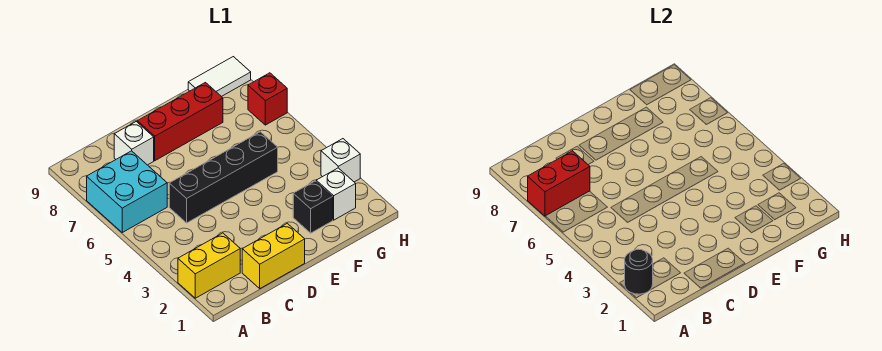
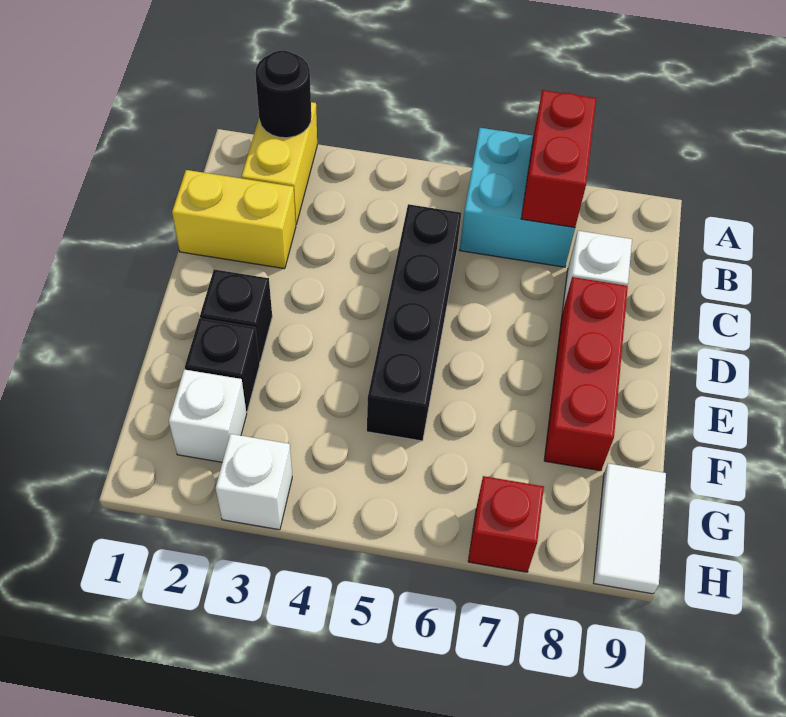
yellow 1x2 brick [242,223,305,288] -> yellow 1x2 brick turned to [172,170,296,269]
none -> black 1x1 brick [200,269,272,362]

